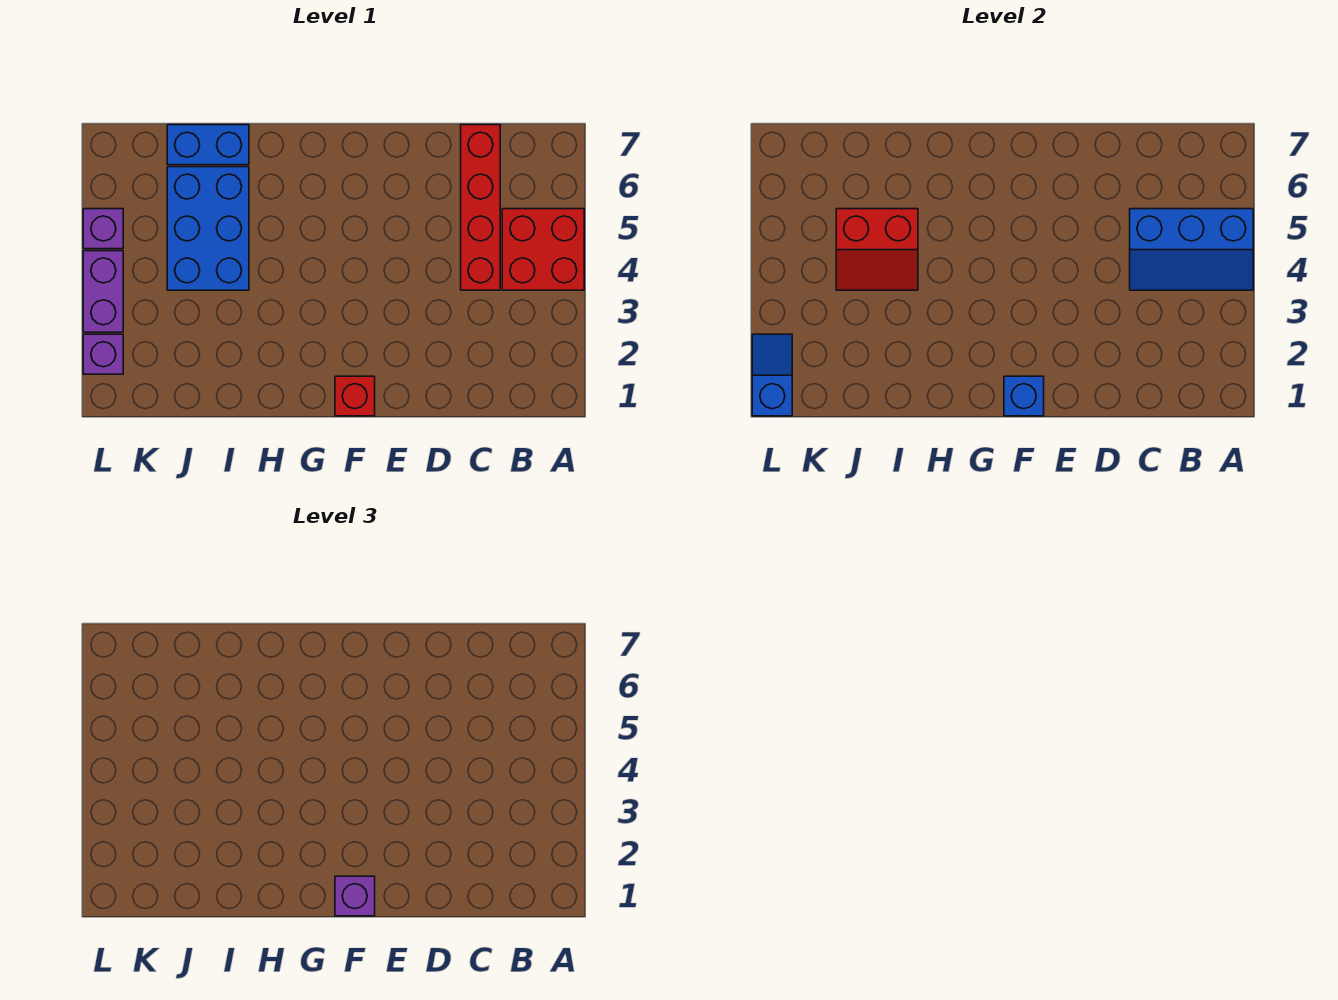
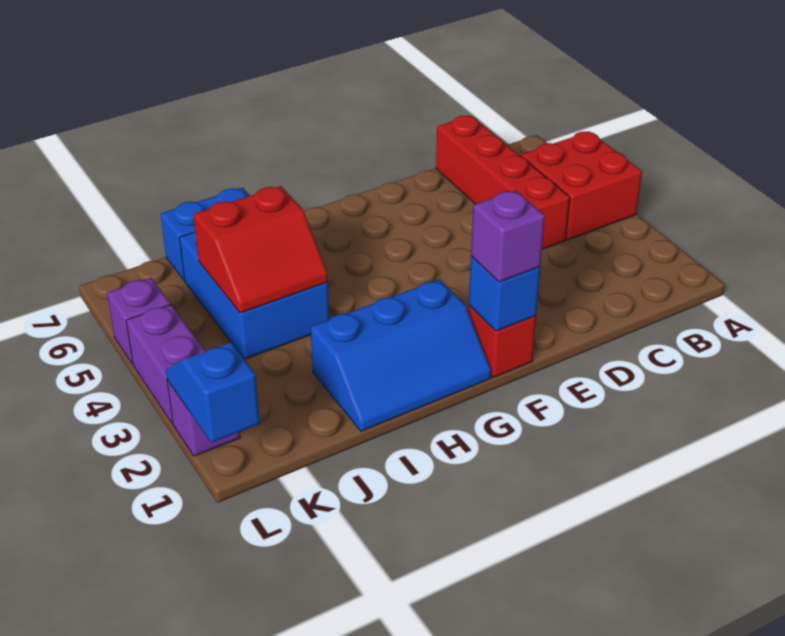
blue 2x3 slope [1130,209,1253,290] -> blue 2x3 slope moved to [311,279,491,431]

